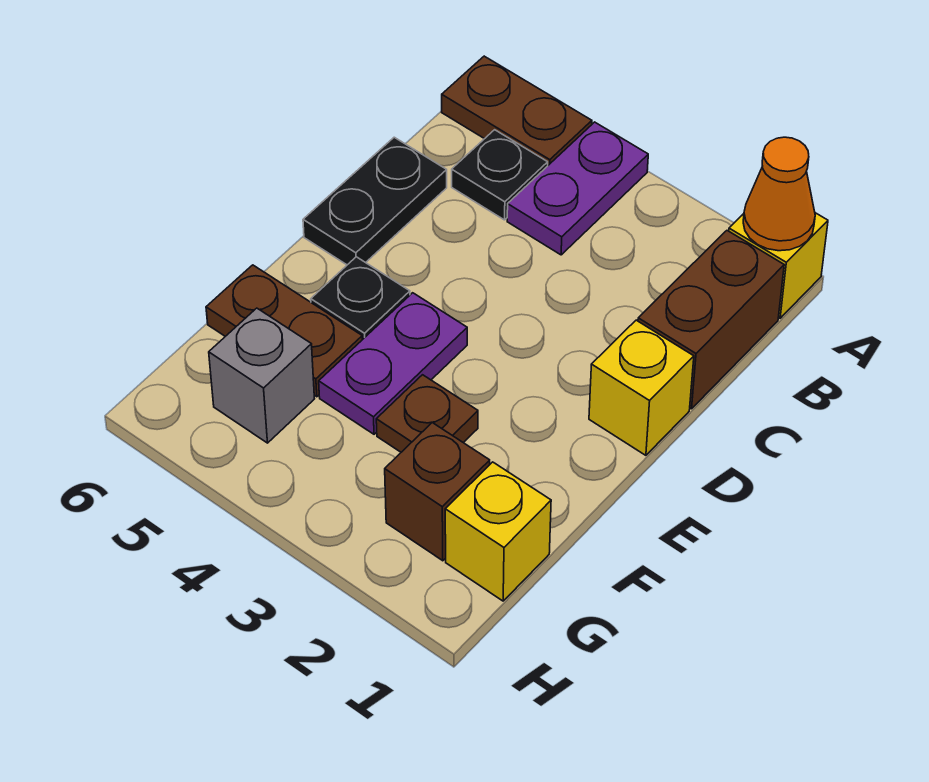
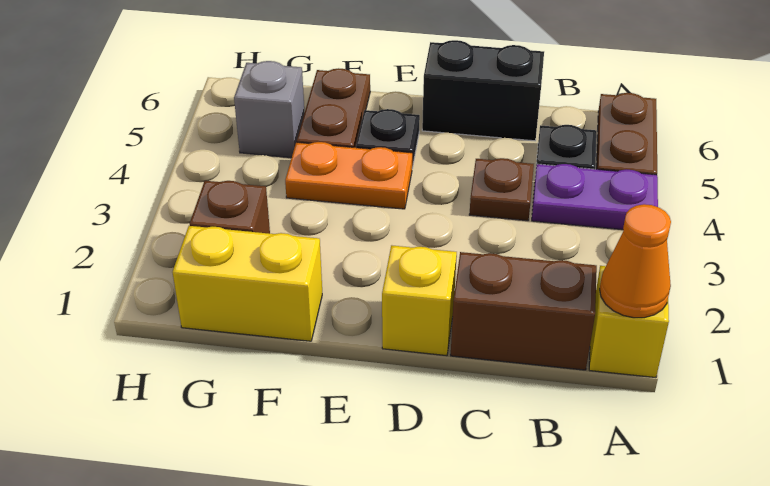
black 1x2 plate [303,137,447,265] -> black 1x2 brick [422,40,544,141]
purple 1x2 plate [319,293,467,434] -> orange 1x2 plate [285,142,412,209]
brown 1x1 plate [376,375,478,452] -> brown 1x1 plate moved to [469,158,534,221]
yellow 1x1 brick [445,462,551,601] -> yellow 1x2 brick [172,226,322,341]

